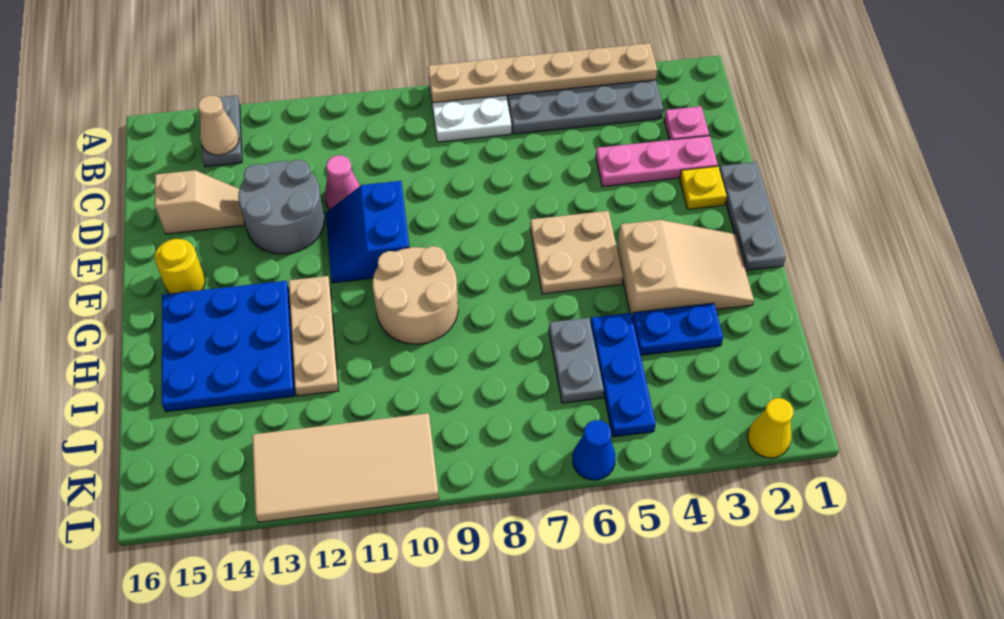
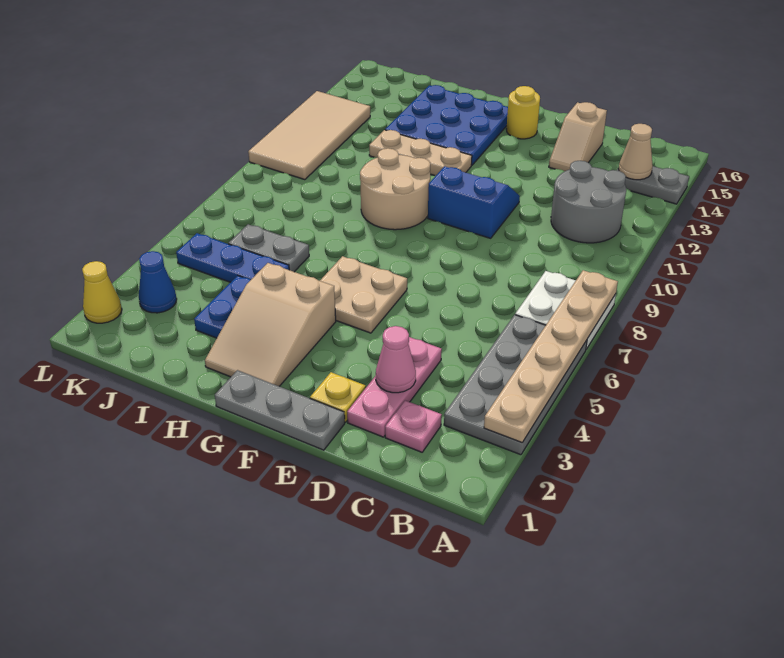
pink 1x1 cone [325,155,360,209] -> pink 1x1 cone moved to [376,326,416,393]
grey 2x2 round brick [238,160,325,254] -> grey 2x2 round brick moved to [551,161,626,243]
blue 1x1 cone [573,420,615,480] -> blue 1x1 cone moved to [139,251,177,313]

